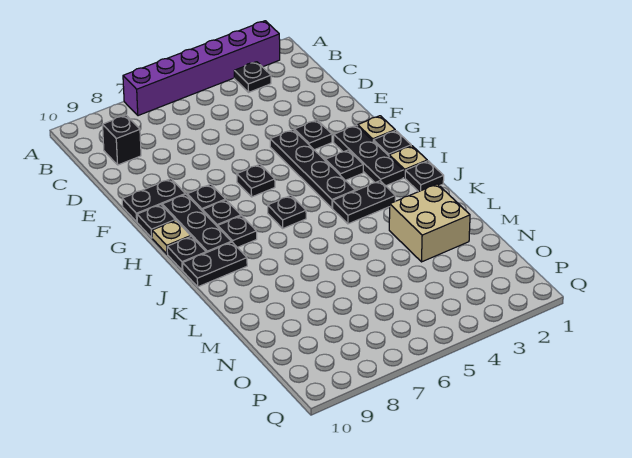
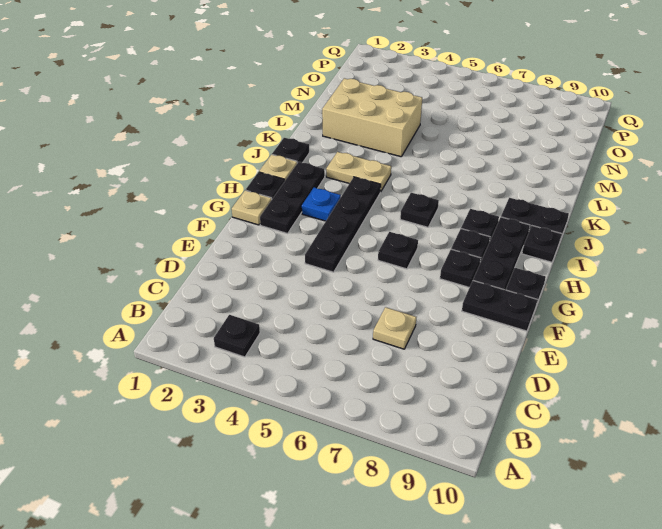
purple 1x6 brick [123,21,280,116] -> none
black 1x1 brick [103,115,141,165] -> none
black 1x1 plate [294,120,332,150] -> none
black 1x1 plate [325,150,363,180] -> blue 1x1 plate [302,188,341,221]
tan 1x1 plate [152,220,191,254] -> tan 1x1 plate moved to [373,307,416,349]
black 1x2 plate [333,181,396,224] -> tan 1x2 plate [326,152,391,192]
tan 2x2 brick [389,184,470,262] -> tan 2x3 brick [322,78,422,157]

